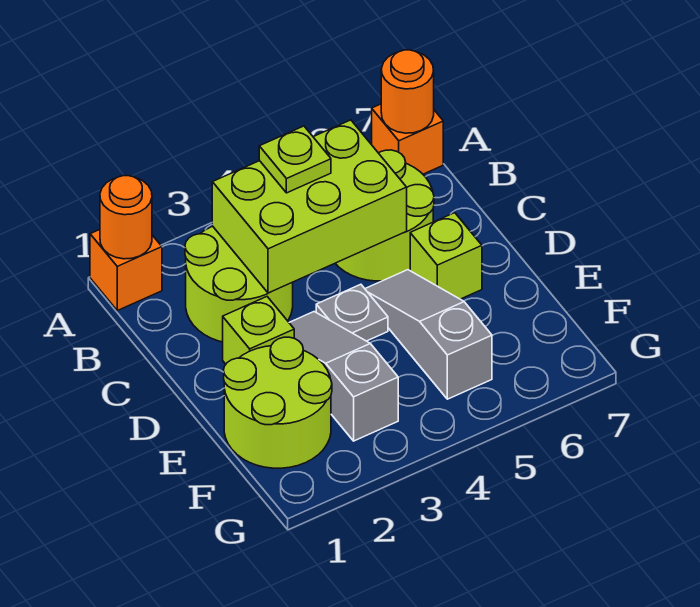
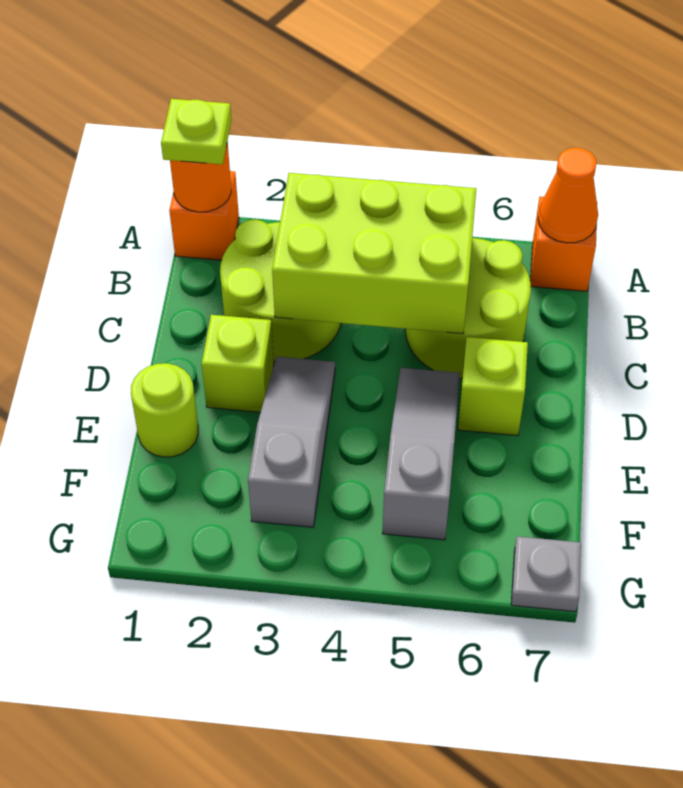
orange 1x1 round brick [381,50,434,133] -> orange 1x1 cone [538,148,598,243]
lime 1x1 plate [259,126,331,193] -> lime 1x1 plate moved to [161,99,232,165]
grey 1x1 plate [316,284,388,341] -> grey 1x1 plate moved to [511,536,581,612]
lime 2x2 round brick [224,337,332,468] -> lime 1x1 round brick [131,363,198,457]

